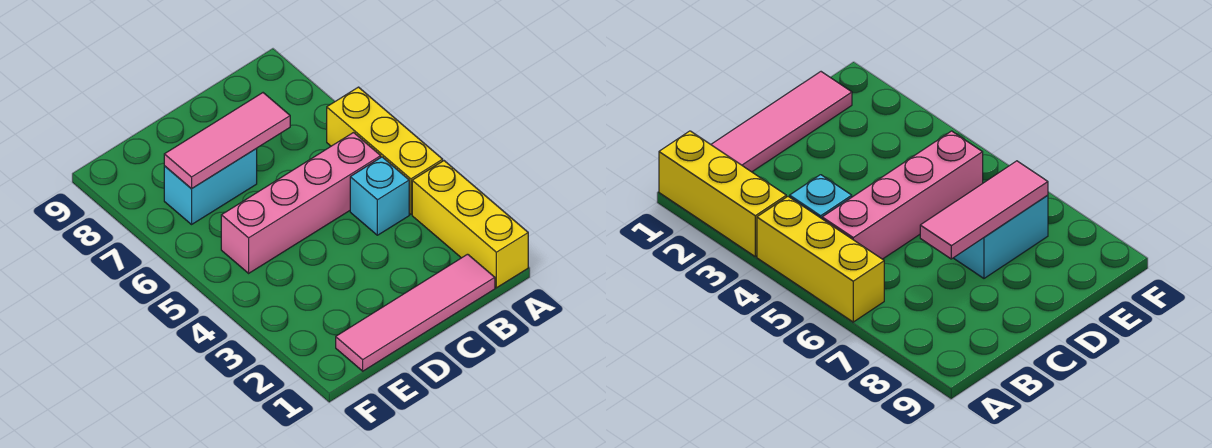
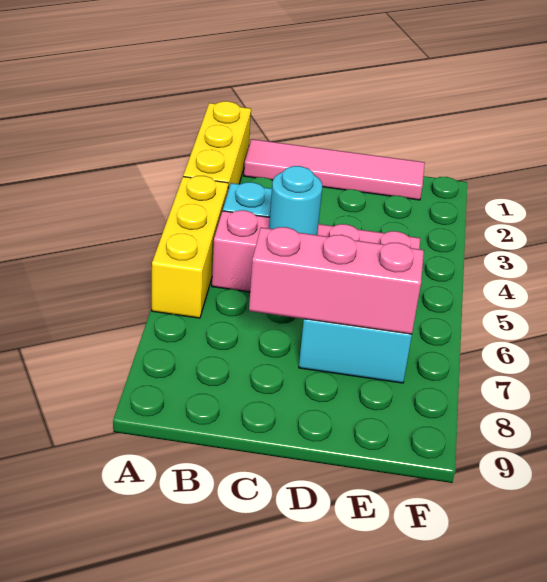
none -> cyan 1x1 round brick [269,166,322,235]
pink 1x3 tile [164,93,290,188] -> pink 1x3 brick [249,227,424,334]

